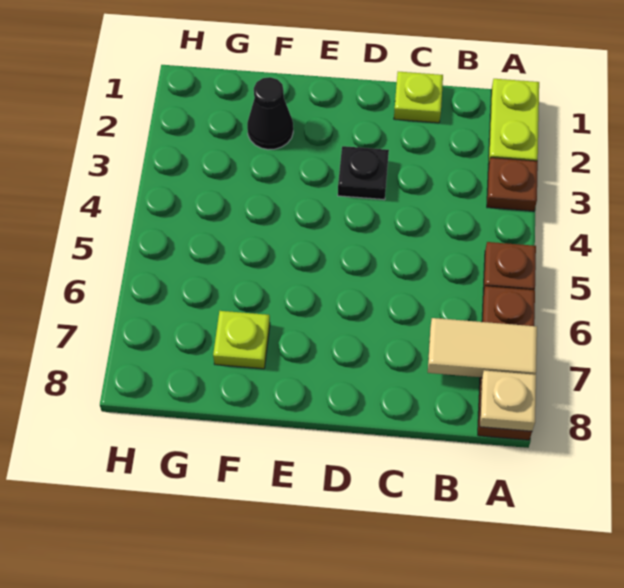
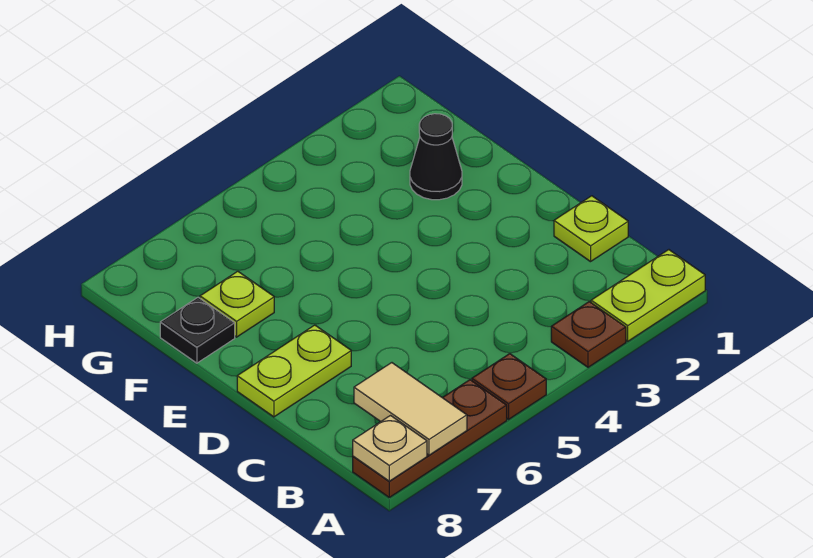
black 1x1 plate [338,146,389,200] -> black 1x1 plate moved to [160,297,235,363]
none -> lime 1x2 plate [237,325,351,417]

